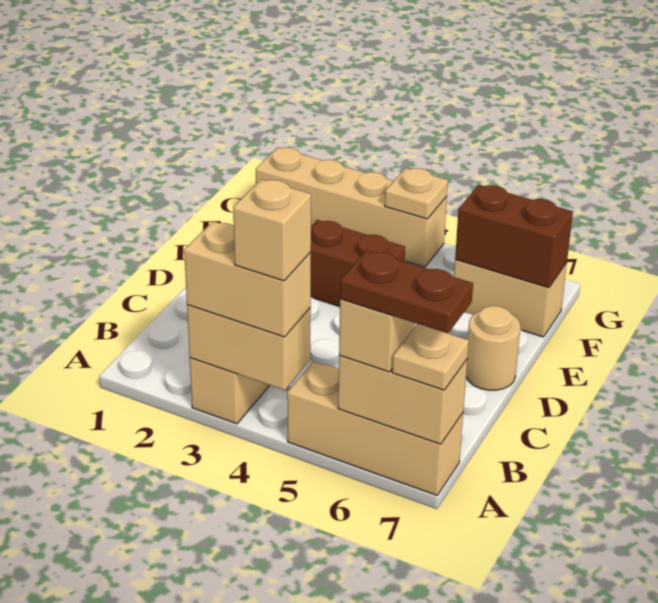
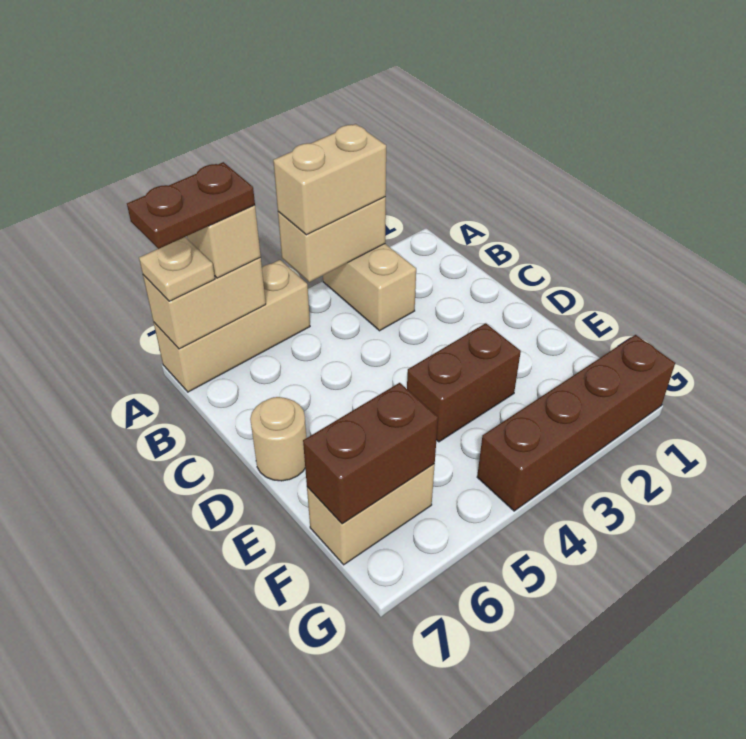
tan 1x1 brick [233,179,311,281] -> none
tan 1x4 brick [256,147,447,267] -> brown 1x4 brick [477,335,675,511]
tan 1x1 plate [385,168,448,219] -> none

